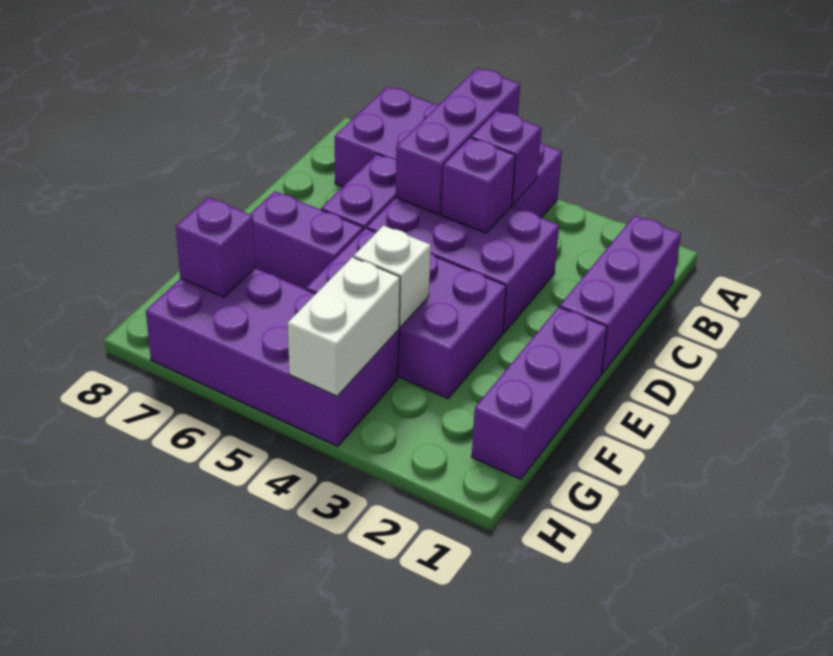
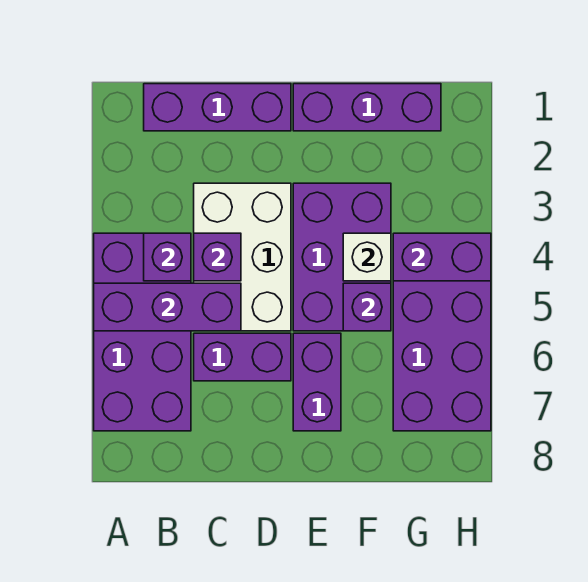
purple 2x3 brick [367,198,559,333] -> white 2x3 brick [194,183,291,331]
white 1x2 brick [288,257,400,396] -> purple 1x2 brick [393,233,491,281]
purple 1x1 brick [176,197,255,297] -> purple 1x1 brick moved to [343,283,391,331]

